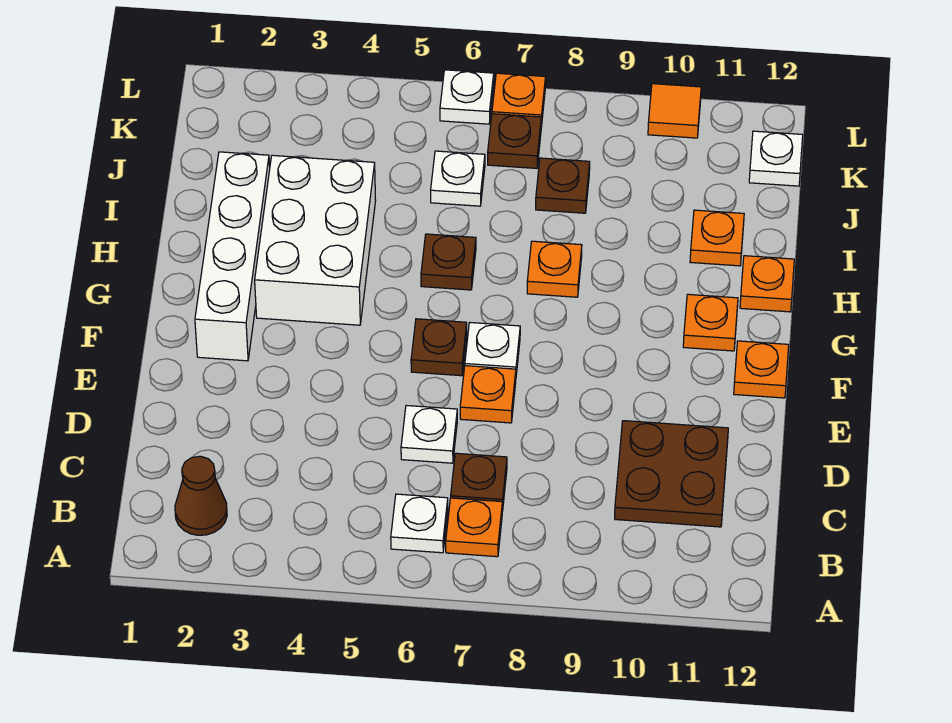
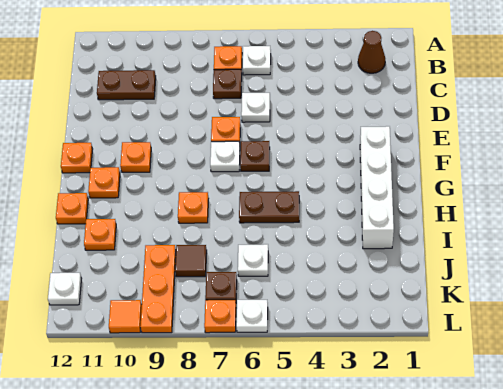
brown 2x2 plate [615,421,728,527] -> brown 1x2 plate [97,70,156,100]
none -> orange 1x1 plate [120,142,151,172]
white 2x3 brick [255,155,376,325] -> none
brown 1x1 plate [421,234,476,290] -> brown 1x2 plate [239,191,299,223]
brown 1x1 plate [536,158,590,213] -> brown 1x1 tile [175,245,207,277]
none -> orange 1x3 plate [140,245,176,333]

